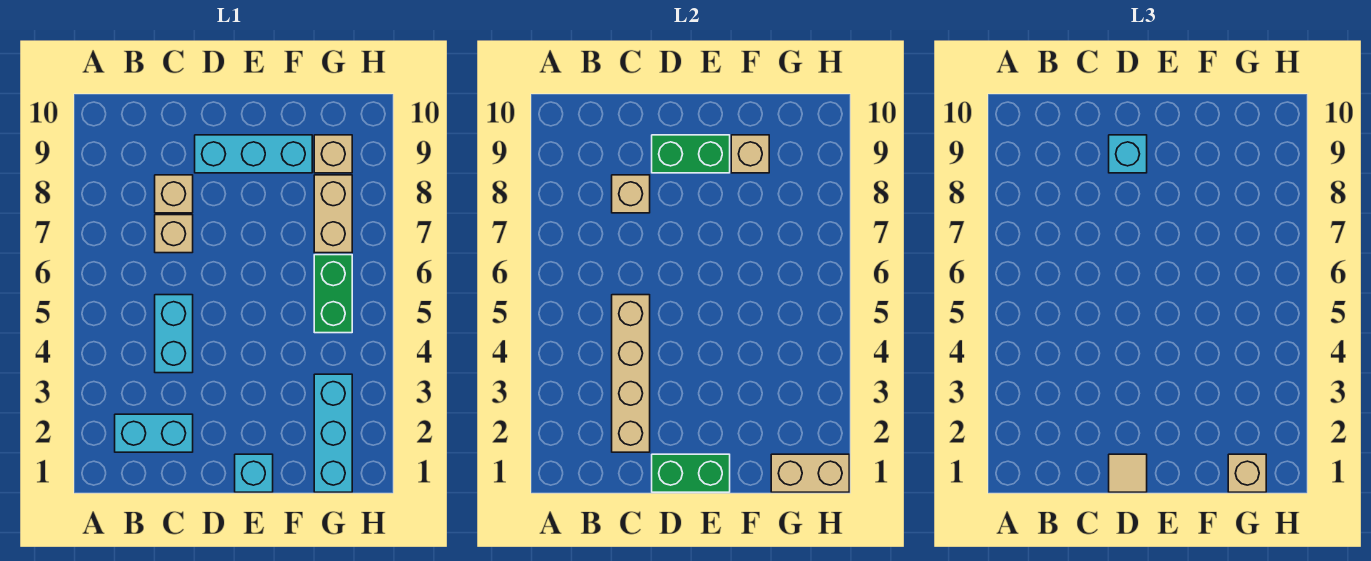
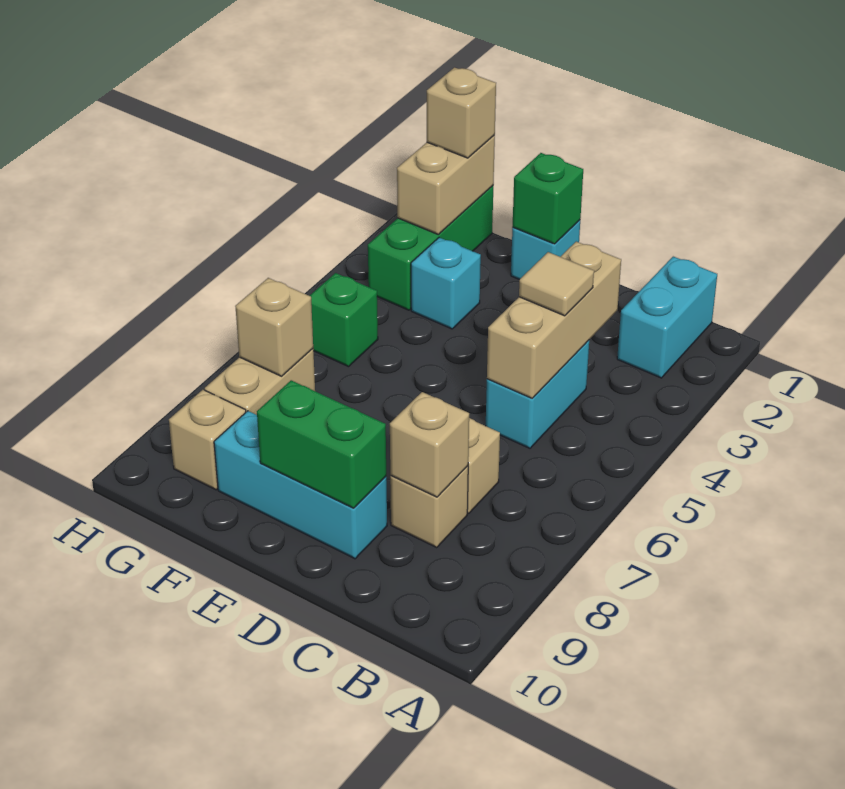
cyan 1x2 brick [115,414,193,452] -> cyan 1x2 brick turned to [617,257,717,378]
tan 1x4 brick [612,295,650,452] -> tan 1x3 brick [487,242,621,398]
green 1x2 brick [652,454,730,492] -> green 1x1 brick [513,153,583,244]
tan 1x1 tile [1109,454,1147,492] -> tan 1x1 tile moved to [519,252,594,316]
cyan 1x1 brick [1109,135,1147,173] -> cyan 1x1 brick moved to [411,238,481,329]
tan 1x1 brick [731,135,769,173] -> tan 1x1 brick moved to [235,278,313,376]
cyan 1x3 brick [314,374,352,492] -> green 1x3 brick [368,186,493,310]
tan 1x2 brick [771,454,849,492] -> tan 1x2 brick turned to [397,135,495,235]
green 1x2 brick [314,255,352,333] -> green 1x1 brick [310,273,378,367]

